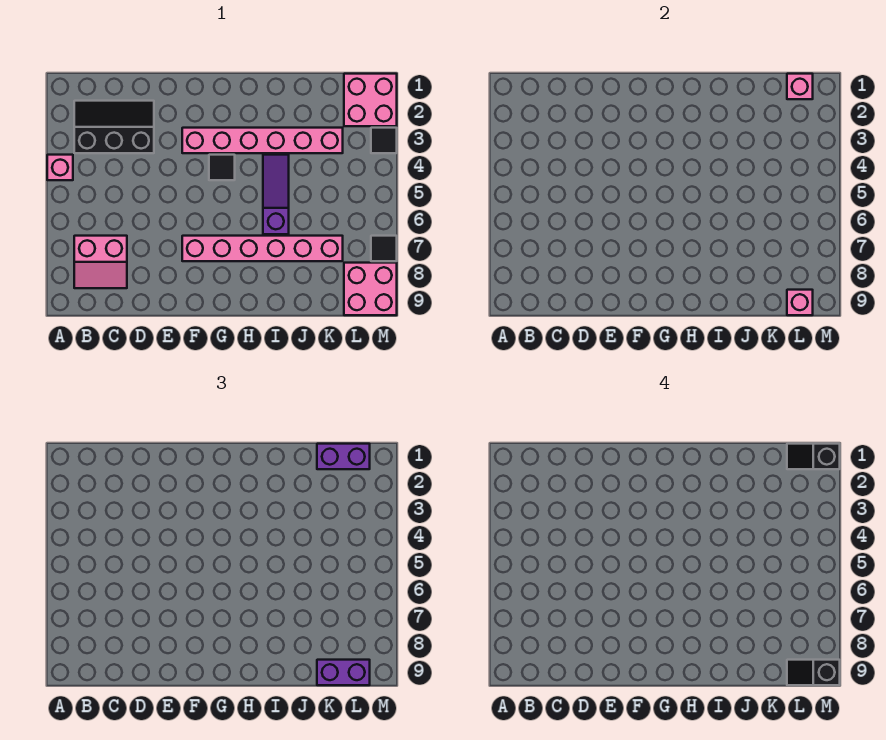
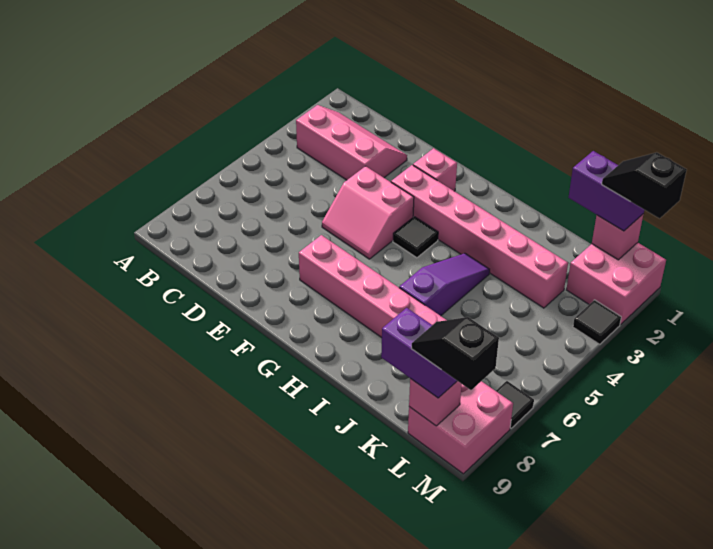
pink 1x1 brick [47,155,73,180] -> pink 1x1 brick moved to [413,148,457,191]
black 2x3 slope [74,101,154,153] -> pink 2x3 slope [296,105,407,180]
pink 2x2 slope [74,236,127,288] -> pink 2x2 slope moved to [322,166,414,259]

